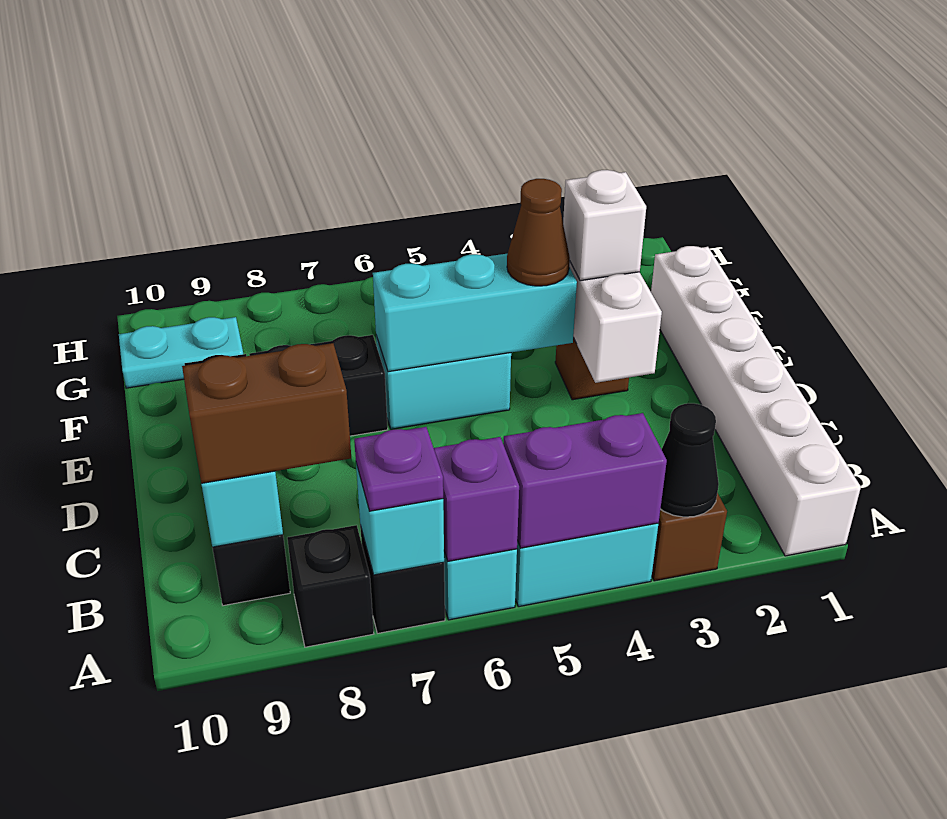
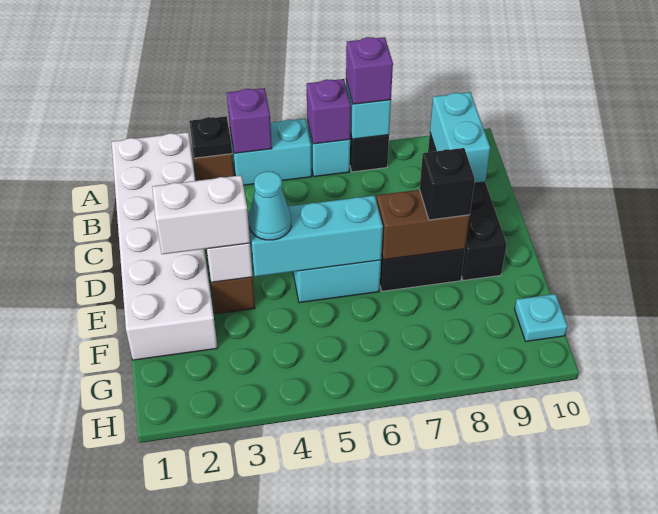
white 1x6 brick [651,246,861,556] -> white 2x6 brick [112,132,218,360]
black 1x1 cone [660,403,719,517] -> black 1x1 plate [189,116,232,158]
purple 1x2 brick [503,413,667,548] -> purple 1x1 brick [227,88,272,153]
purple 1x1 plate [354,427,443,511] -> purple 1x1 brick [346,37,393,104]
black 1x1 brick [287,525,374,647] -> black 1x1 brick moved to [420,148,475,220]
brown 1x2 brick [182,343,351,483] -> brown 1x2 brick moved to [377,190,470,260]
white 1x1 brick [563,170,646,281] -> white 1x2 brick [152,175,250,254]
brown 1x1 cone [507,179,570,286] -> cyan 1x1 cone [249,171,291,240]
cyan 1x2 plate [119,317,243,388] -> cyan 1x1 plate [515,294,567,341]

